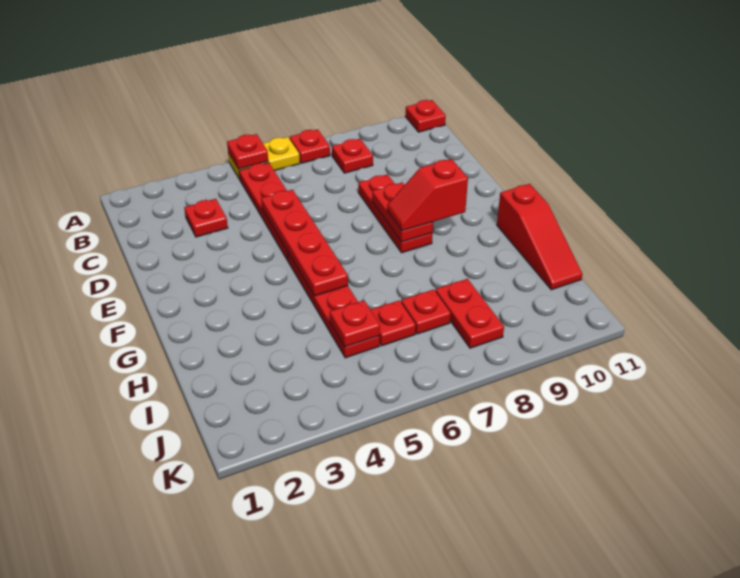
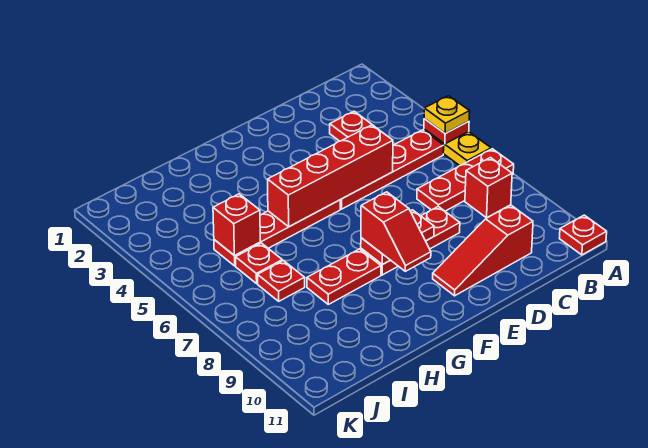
none -> yellow 1x1 plate [424,96,470,133]
red 1x1 plate [290,129,330,163] -> red 1x3 plate [417,149,514,211]
red 1x1 plate [332,139,373,173] -> red 1x1 brick [465,158,512,218]
red 1x4 plate [261,190,348,296] -> red 1x4 brick [268,125,393,227]
red 1x2 slope [387,159,468,231] -> red 1x2 slope turned to [361,192,431,271]
red 1x3 slope [497,184,582,290] -> red 1x3 slope moved to [433,205,533,296]
red 1x1 plate [330,301,380,347] -> red 1x1 brick [213,194,260,256]
red 1x2 plate [435,279,504,348] -> red 1x2 plate moved to [307,249,381,304]

